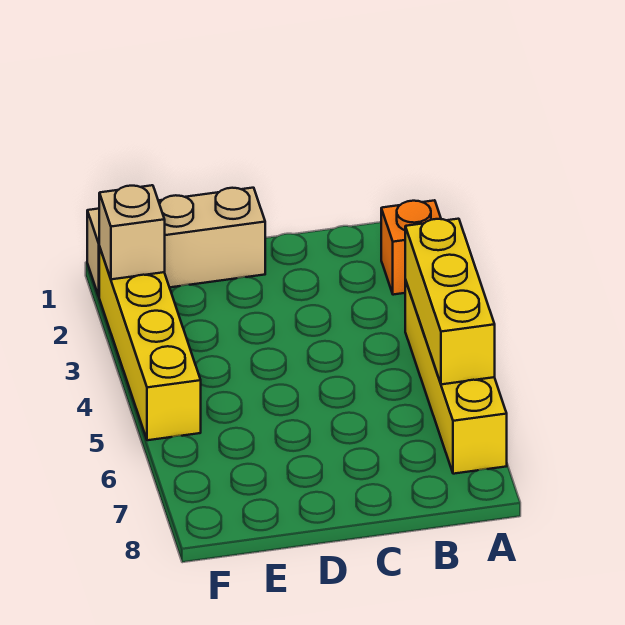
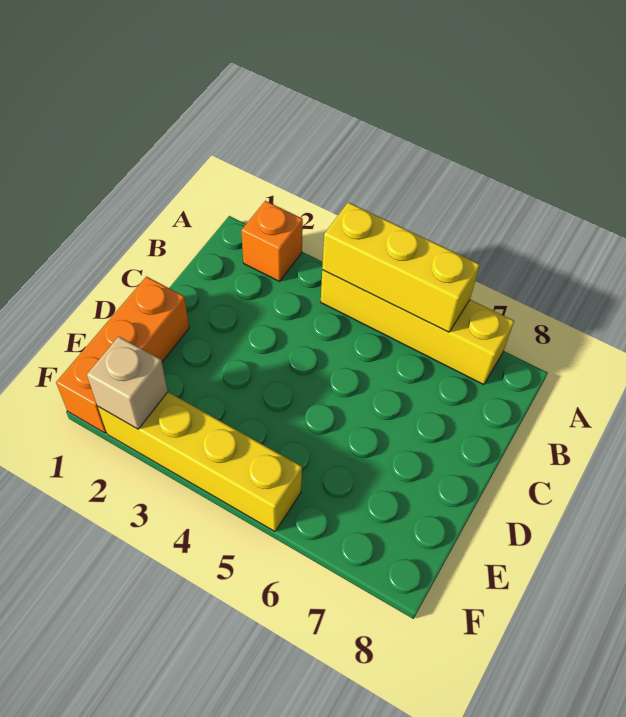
tan 1x3 brick [87,188,265,296] -> orange 1x3 brick [56,276,189,433]

